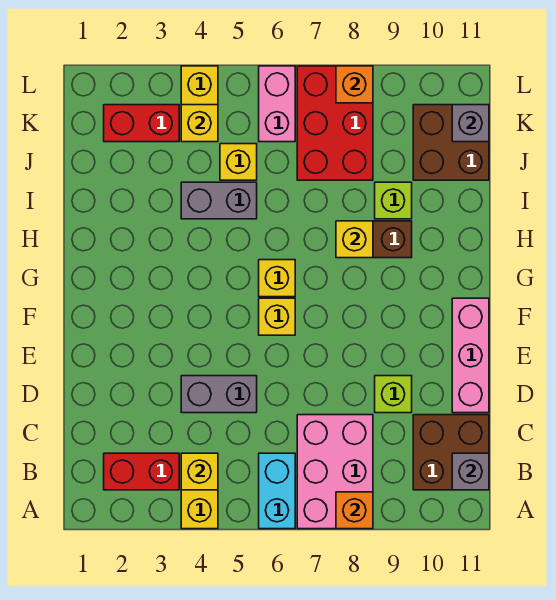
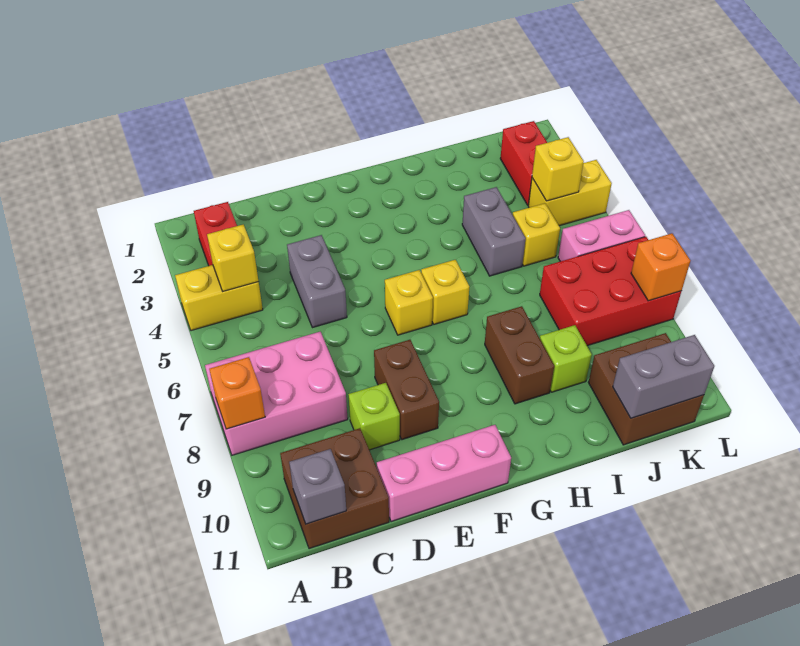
cyan 1x2 brick [259,453,295,529] -> none
none -> brown 1x2 brick [374,340,439,440]
yellow 1x1 brick [336,221,373,258] -> none
grey 1x1 brick [452,105,489,142] -> grey 1x2 brick [613,335,714,418]

